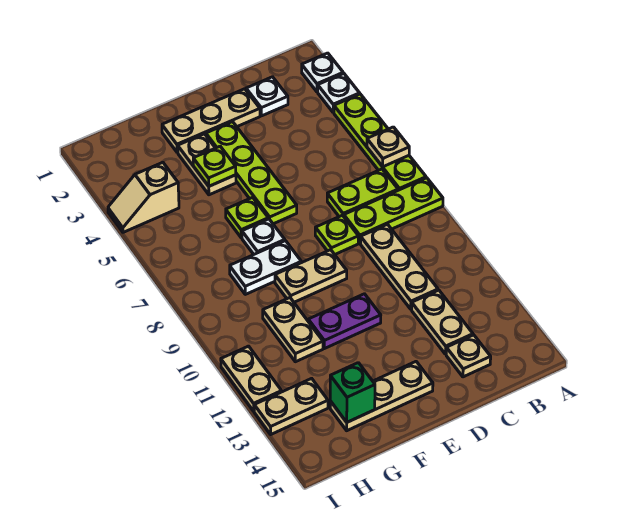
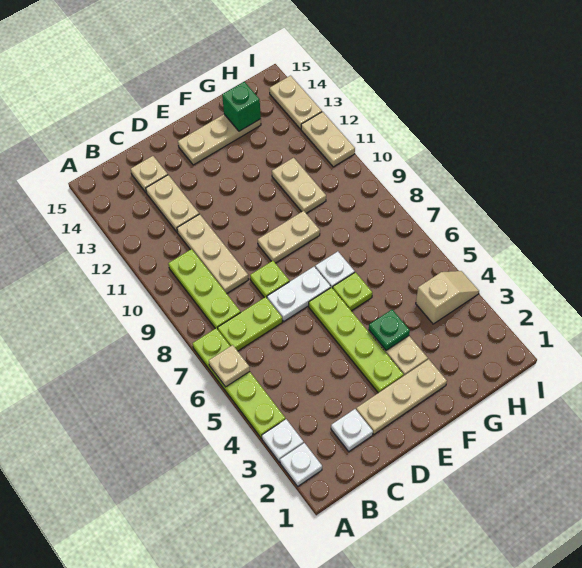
lime 1x3 plate [344,178,443,243] -> lime 1x3 plate turned to [168,249,241,329]
purple 1x2 plate [308,294,381,349] -> none
lime 1x1 plate [193,146,236,186] -> green 1x1 plate [369,310,410,350]
white 1x2 plate [230,241,301,294] -> white 1x2 plate moved to [267,267,331,321]
tan 1x2 plate [254,378,328,434] -> tan 1x2 plate turned to [269,76,322,129]

